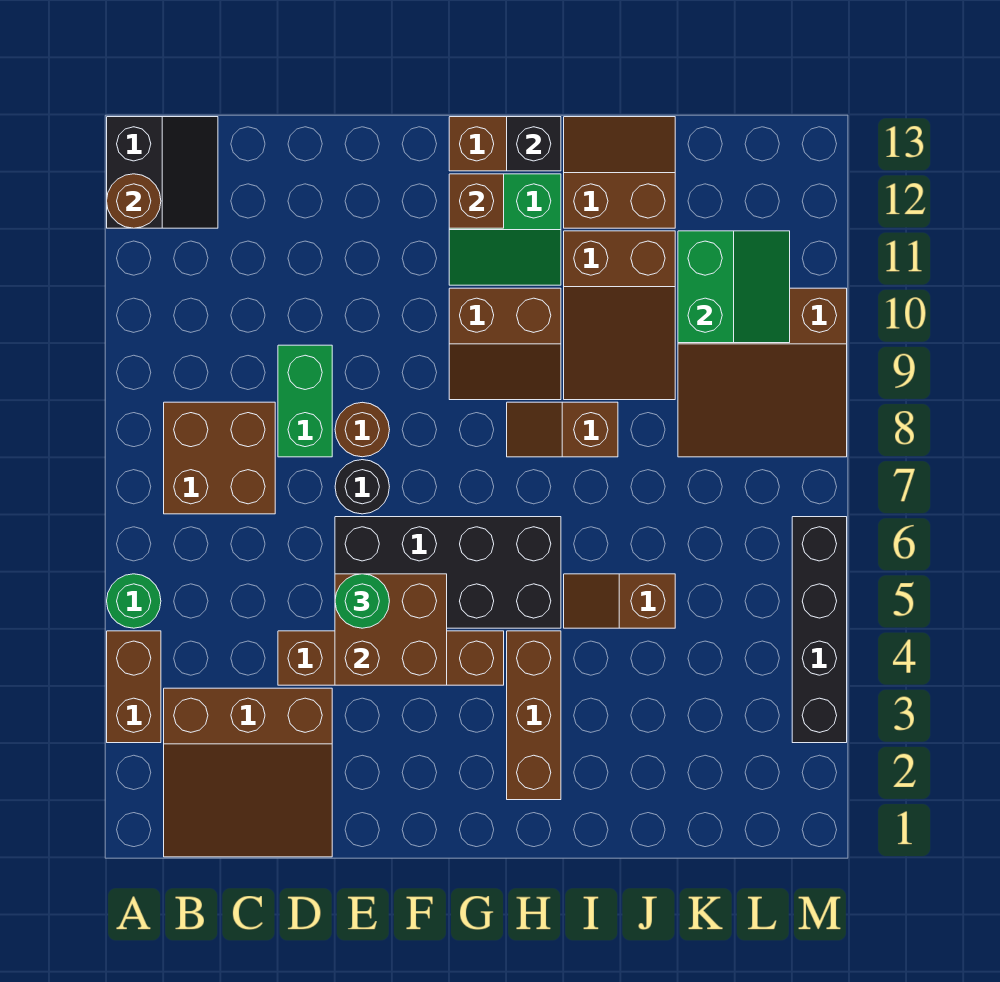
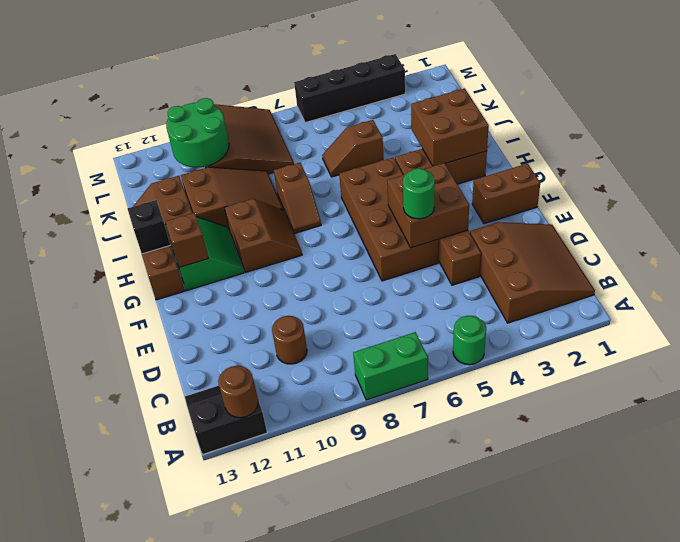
brown 1x2 brick [107,631,161,743] -> brown 1x2 brick moved to [472,164,540,224]
brown 2x2 brick [164,402,275,514] -> brown 2x2 brick moved to [411,88,489,166]
green 1x2 brick [278,345,332,457] -> green 1x2 brick moved to [353,332,428,400]
black 2x4 brick [335,517,561,628] -> brown 2x4 brick [339,157,439,281]
black 1x1 round brick [335,460,389,514] -> none
brown 1x1 round brick [335,402,390,457] -> brown 1x1 round brick moved to [272,316,307,364]
brown 1x2 slope [564,574,675,628] -> brown 1x2 slope turned to [322,120,384,177]
green 2x2 slope [678,231,790,343] -> green 2x2 round brick [166,98,229,167]

